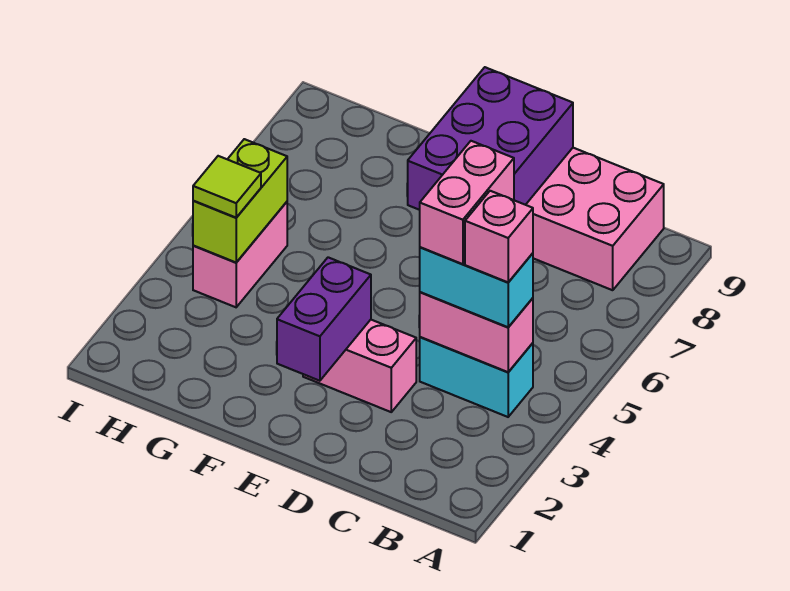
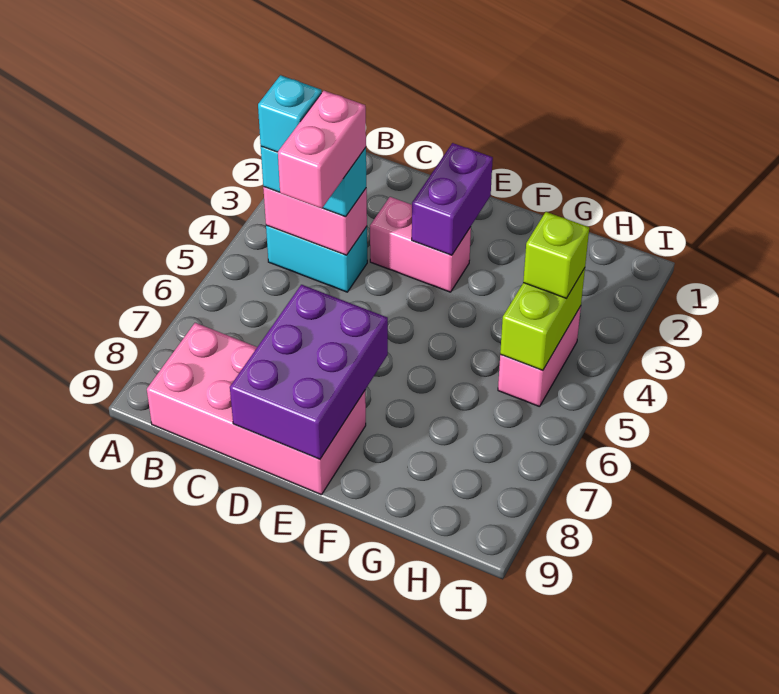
pink 1x1 brick [465,191,533,282] -> cyan 1x1 brick [258,75,322,152]
lime 1x1 tile [193,156,261,218] -> lime 1x1 brick [523,212,589,298]

